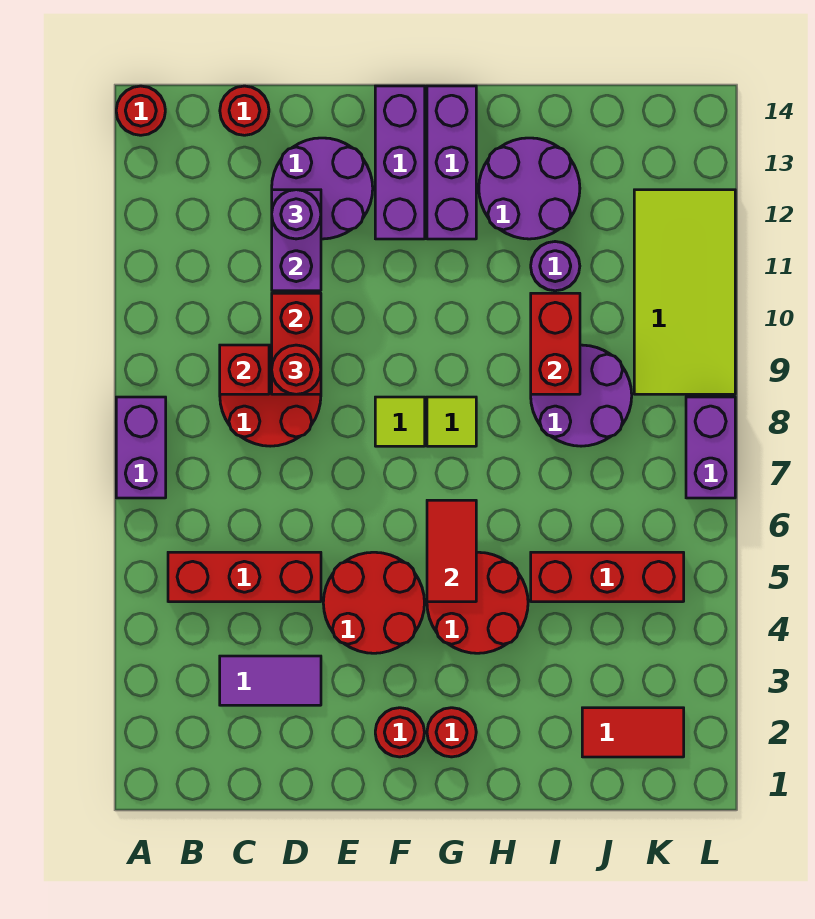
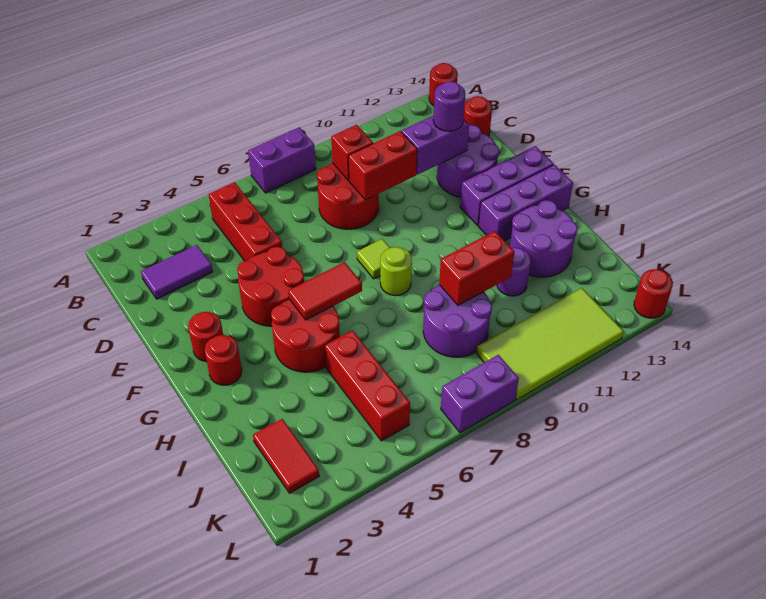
purple 1x2 tile [220,656,321,705] -> purple 1x2 tile turned to [141,245,213,299]
red 1x1 round brick [272,345,321,394] -> red 1x1 round brick moved to [634,269,673,318]
lime 1x1 tile [427,397,476,446] -> lime 1x1 round brick [380,247,412,296]

